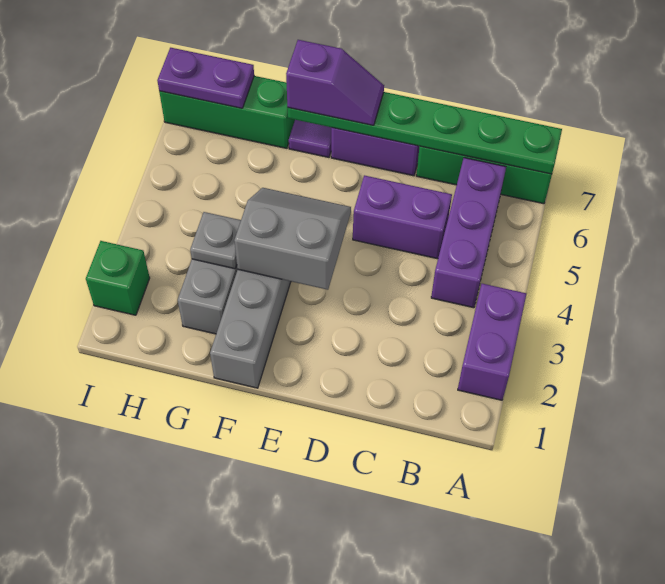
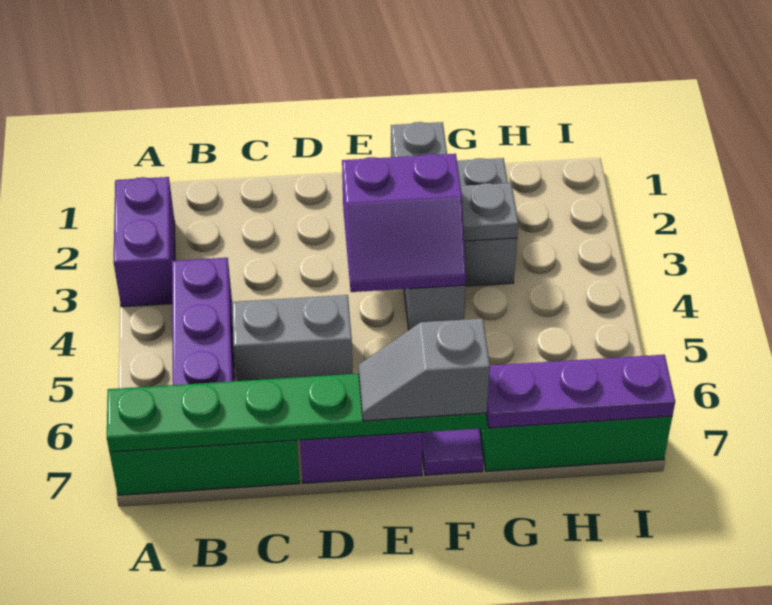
purple 1x2 brick [353,175,452,259] -> grey 1x2 brick [232,295,353,381]
grey 2x2 slope [234,188,351,290] -> purple 2x2 slope [342,154,466,292]
purple 1x2 slope [286,40,384,125] -> grey 1x2 slope [359,318,490,421]
purple 1x2 plate [157,48,254,108] -> purple 1x3 plate [487,355,675,428]
green 1x1 brick [86,241,150,315] -> none

